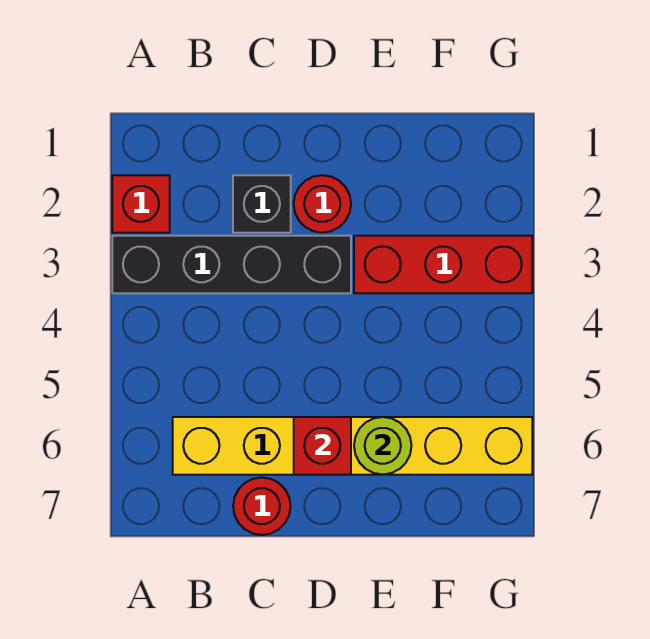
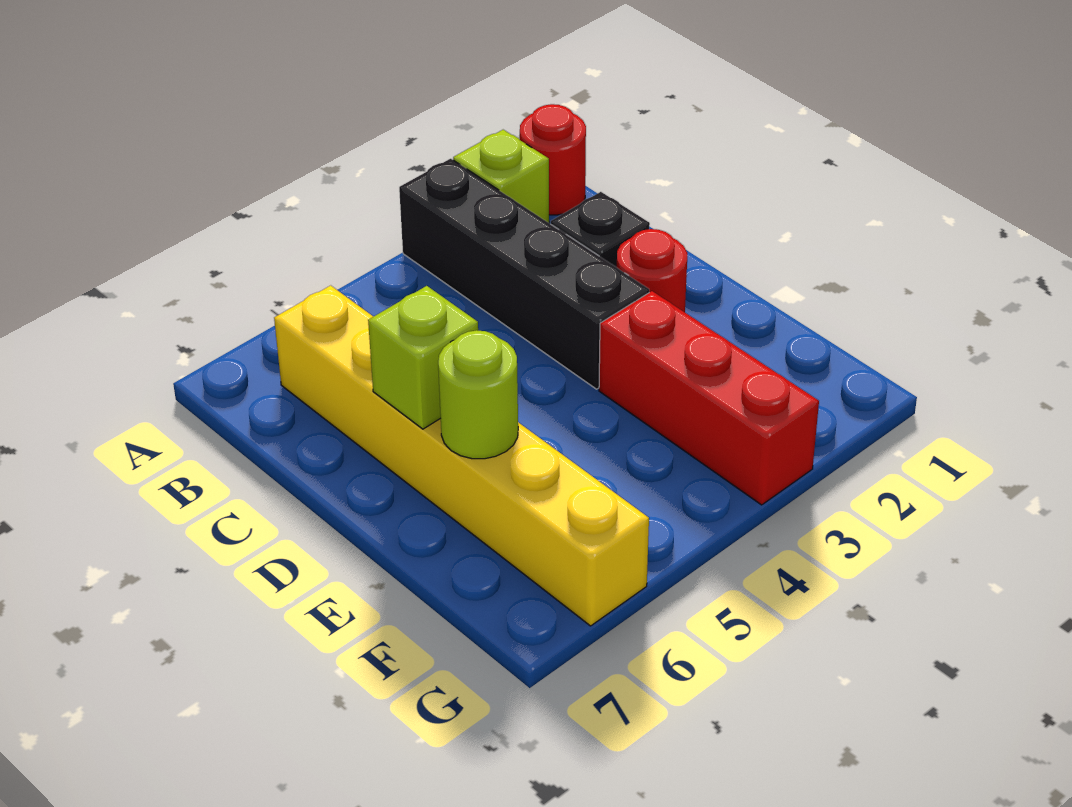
red 1x1 brick [112,175,170,233] -> lime 1x1 brick [453,130,549,223]
red 1x1 round brick [233,477,291,535] -> red 1x1 round brick moved to [520,104,586,215]
red 1x1 brick [294,417,351,475] -> lime 1x1 brick [368,286,478,429]

